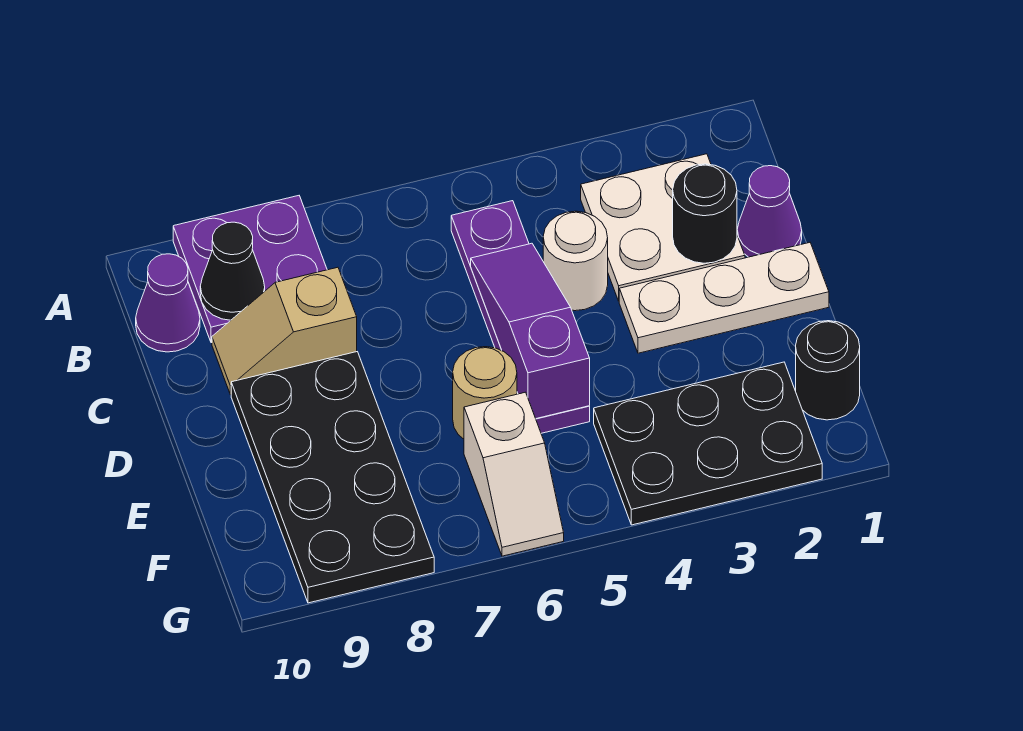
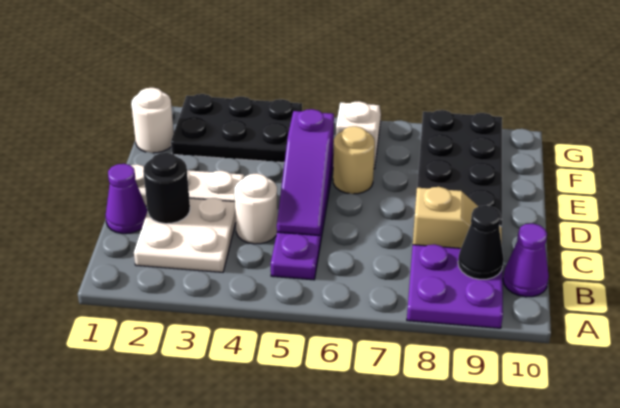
black 1x1 round brick [796,321,860,420] -> white 1x1 round brick [131,88,174,153]

